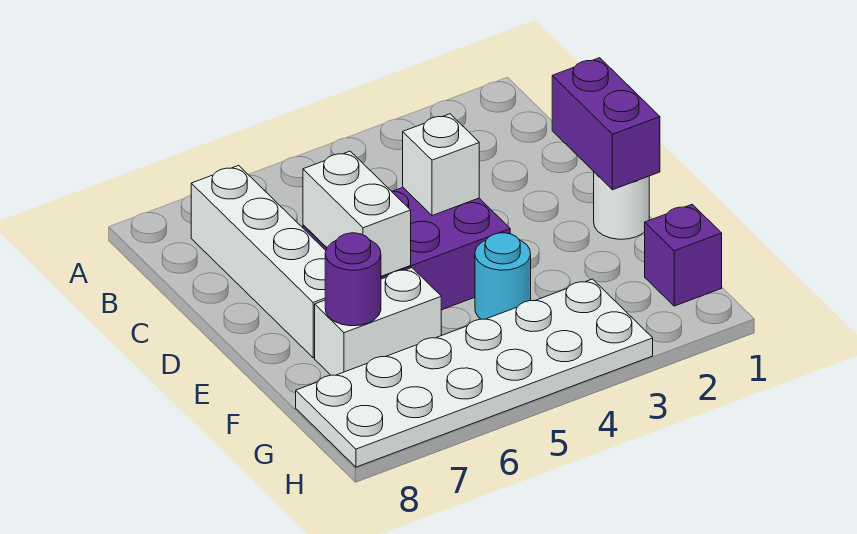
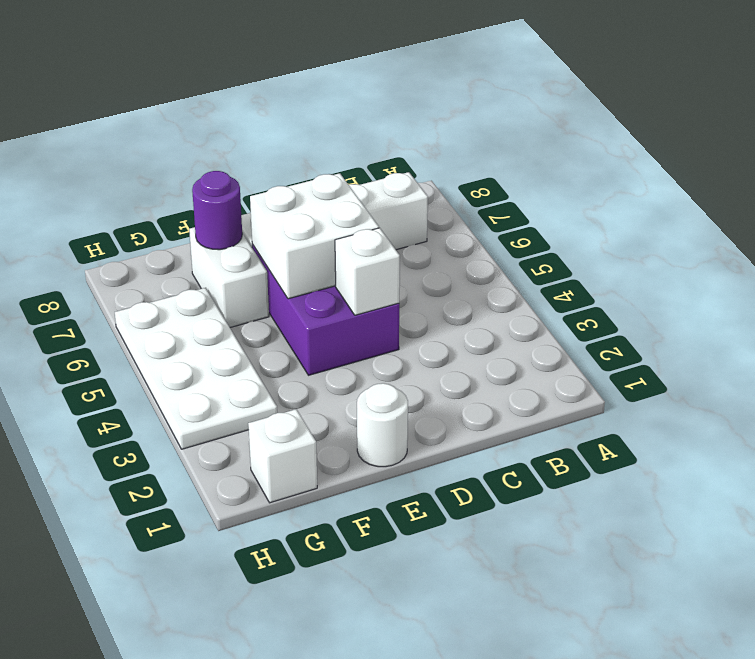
purple 1x2 brick [552,58,660,190] -> none
white 1x2 brick [303,151,411,276] -> white 2x2 brick [250,173,379,299]
cyan 1x1 round brick [475,233,531,319] -> none
purple 1x1 brick [645,204,722,306] -> white 1x1 brick [248,409,317,503]
white 2x6 plate [296,279,653,467] -> white 2x4 plate [115,288,277,449]

